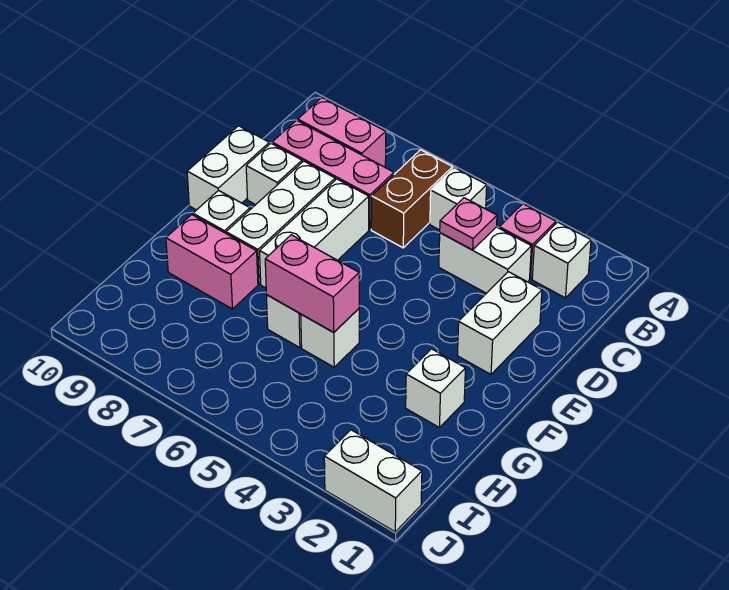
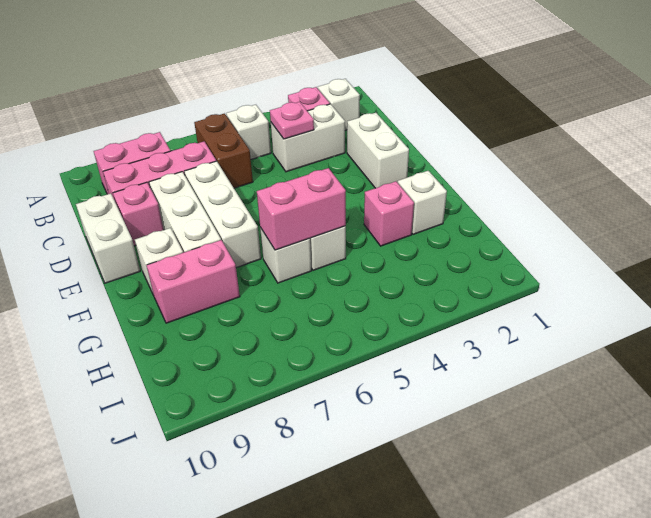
white 1x1 brick [246,144,302,205] -> pink 1x1 brick [113,182,164,246]
none -> pink 1x1 brick [364,181,414,246]
white 1x2 brick [324,430,422,532] -> none

